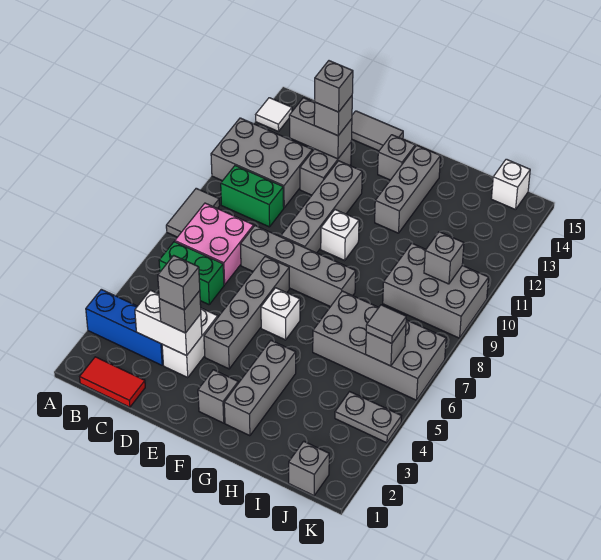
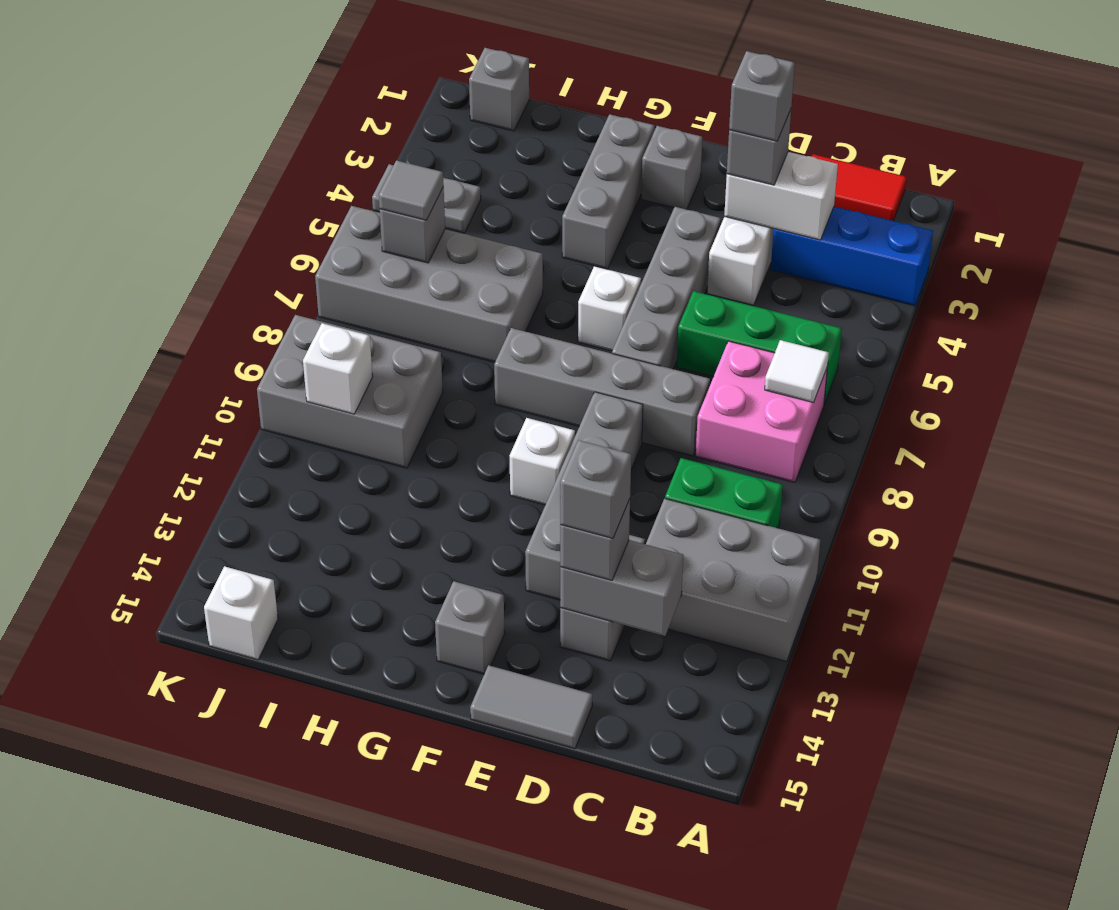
grey 1x2 tile [166,188,220,237] -> none
white 1x1 tile [256,98,292,132] -> white 1x1 tile moved to [765,340,829,402]
green 1x2 brick [159,242,224,305] -> green 1x3 brick [677,291,842,404]
grey 1x3 brick [375,145,441,233] -> none
grey 1x1 brick [424,232,464,284] -> white 1x1 brick [303,323,373,414]

